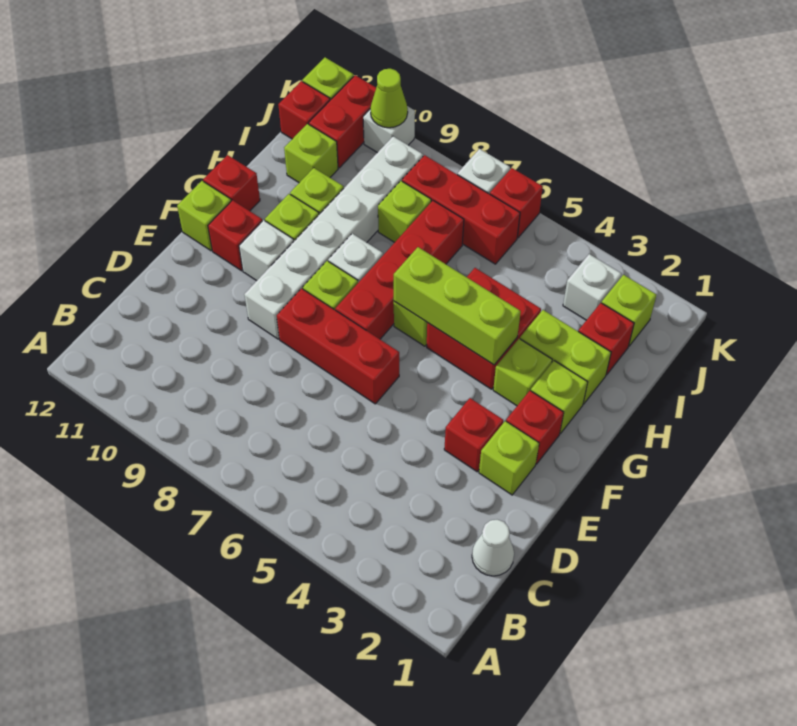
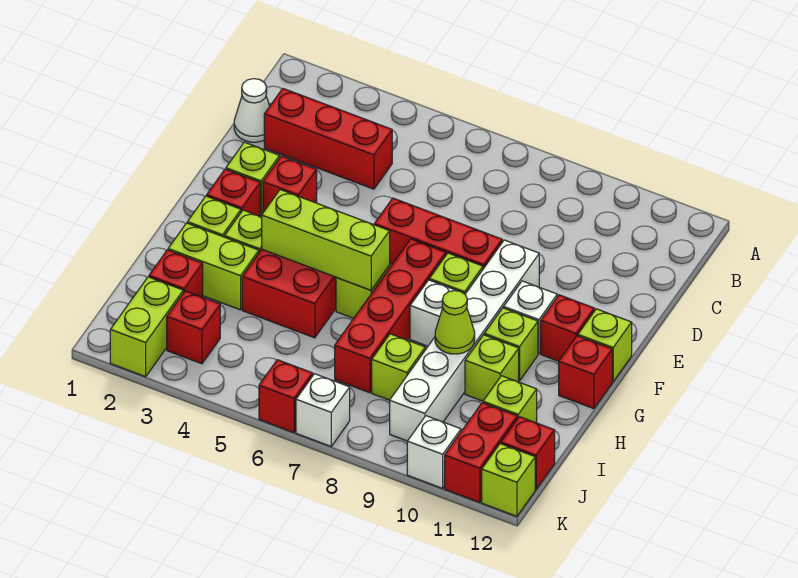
lime 1x1 brick [602,275,656,346] -> lime 1x2 brick [110,277,183,377]
white 1x1 brick [563,254,622,320] -> red 1x1 brick [167,291,220,364]
red 1x3 brick [402,155,520,264] -> red 1x3 brick moved to [264,89,392,189]
lime 1x1 cone [370,69,408,128] -> lime 1x1 cone moved to [435,291,475,354]

